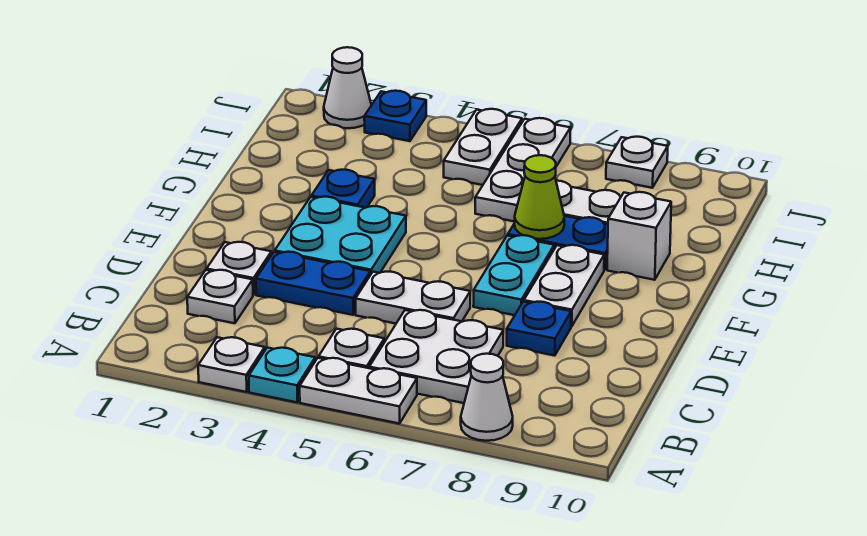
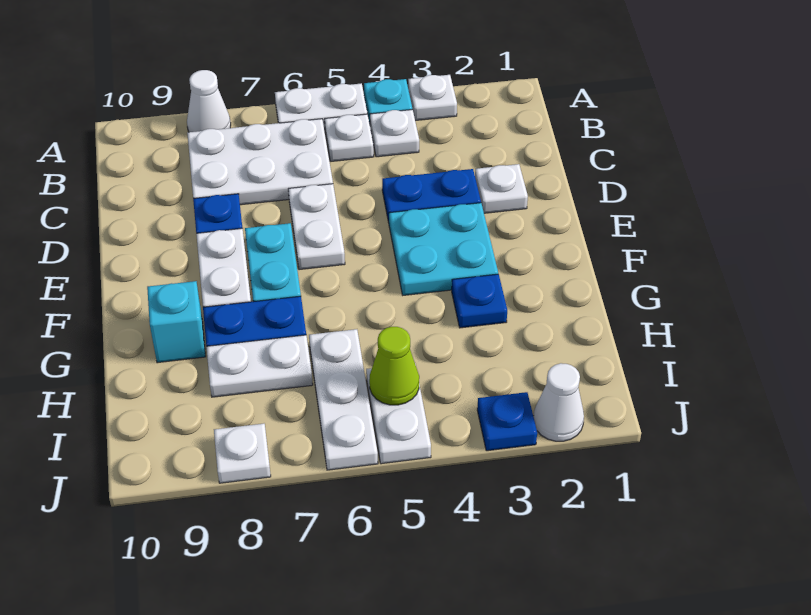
white 2x2 plate [369,310,503,403] -> white 2x3 plate [187,119,333,205]
white 1x1 plate [187,270,253,323] -> white 1x1 plate moved to [370,110,419,157]
white 1x2 plate [356,272,470,324] -> white 1x2 plate turned to [288,184,345,270]
lime 1x1 cone [515,155,564,239] -> lime 1x1 cone moved to [369,327,419,405]
white 1x1 brick [607,192,671,280] -> cyan 1x1 brick [147,281,206,363]

